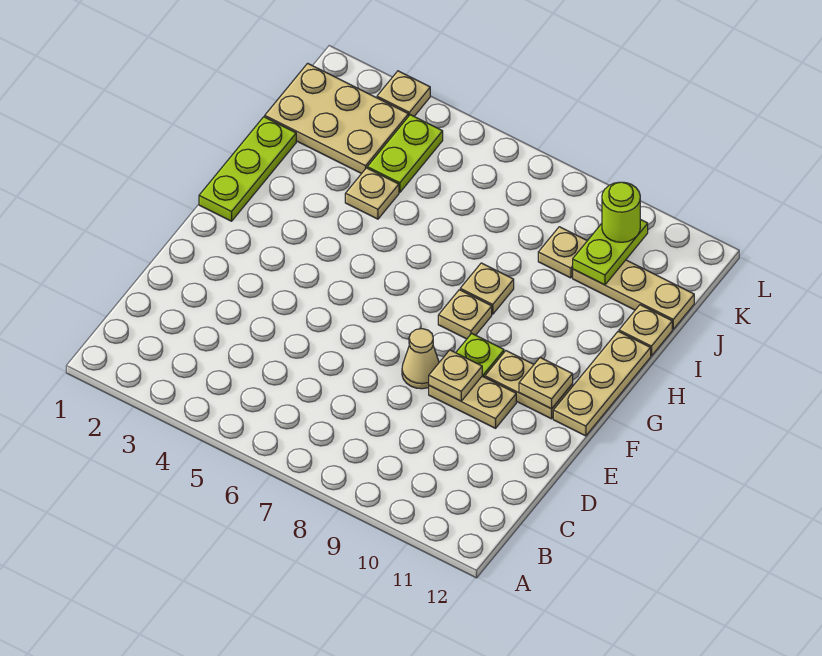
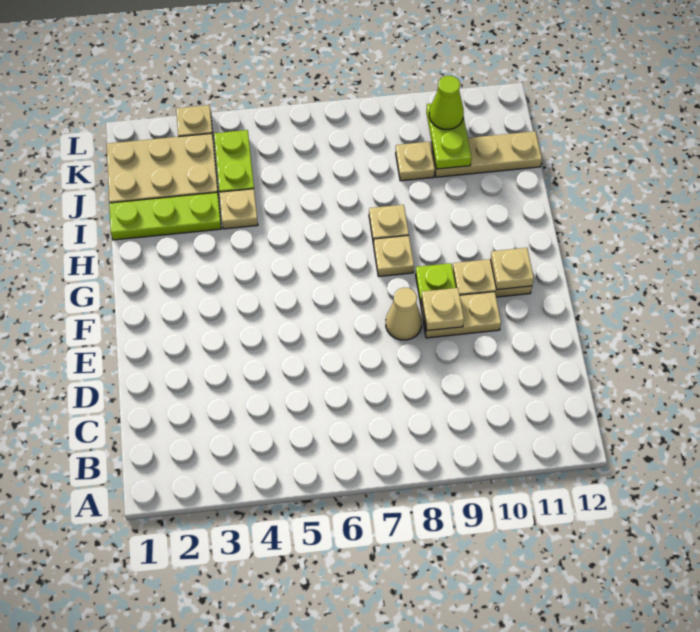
tan 1x3 plate [553,332,651,436] -> none
lime 1x3 plate [199,117,296,221] -> lime 1x3 plate turned to [109,192,221,240]
tan 1x1 plate [619,305,672,356] -> none
lime 1x1 round brick [602,182,640,242] -> lime 1x1 cone [429,76,464,129]

